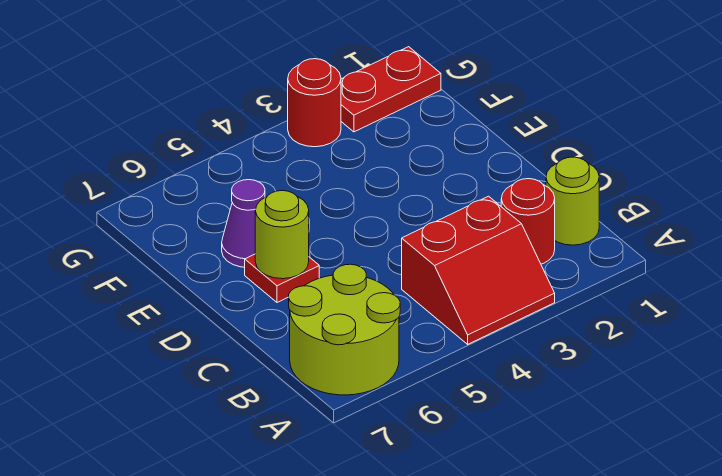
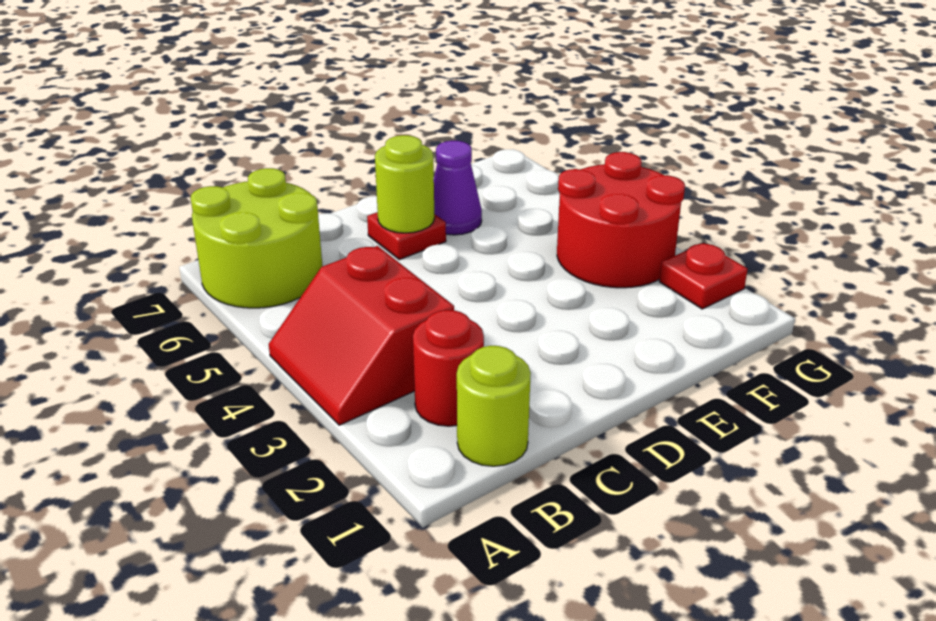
red 1x2 plate [341,47,441,132] -> red 1x1 plate [659,243,747,309]
red 1x1 round brick [288,59,341,147] -> red 2x2 round brick [557,152,685,288]

